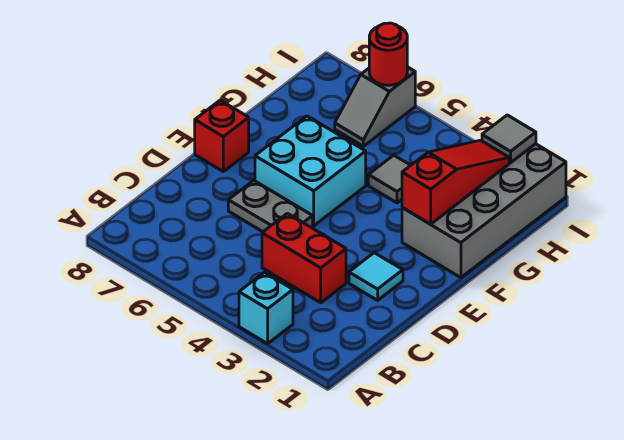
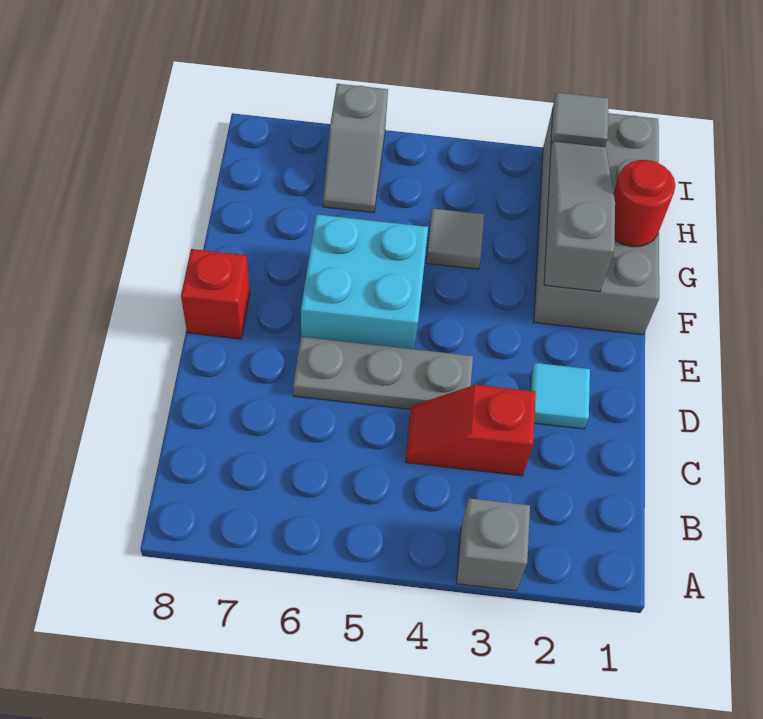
cyan 1x1 brick [239,272,293,344] -> grey 1x1 brick [457,498,530,591]
red 1x2 brick [262,213,346,303] -> red 1x2 slope [405,385,536,476]
grey 1x2 plate [228,180,313,232] -> grey 1x3 plate [293,337,473,409]
red 1x3 slope [402,140,509,224] -> grey 1x3 slope [544,141,615,292]
red 1x1 round brick [369,23,407,85] -> red 1x1 round brick moved to [613,160,675,247]

